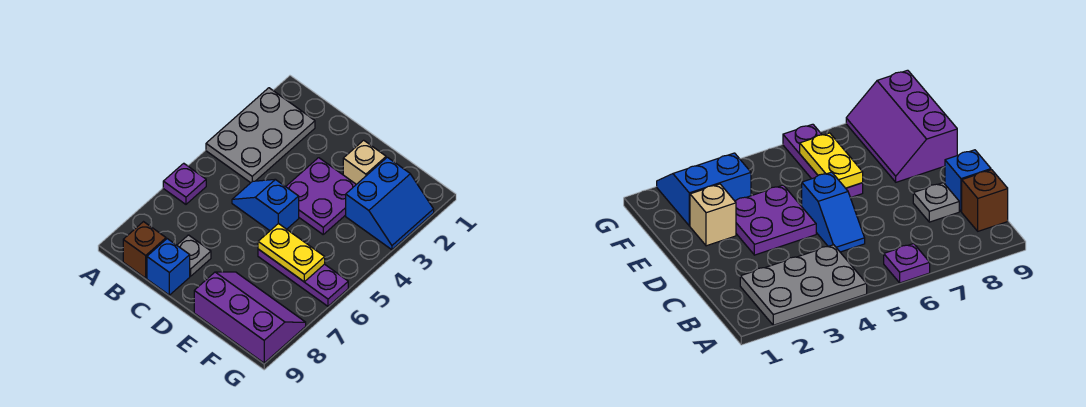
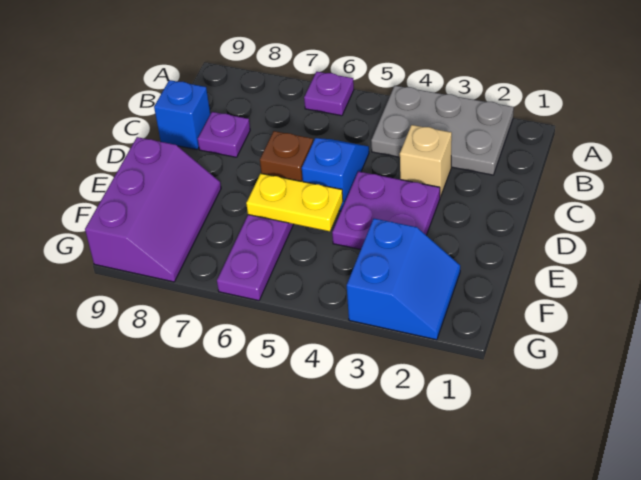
brown 1x1 brick [123,222,166,278] -> brown 1x1 brick moved to [260,131,313,182]
grey 1x1 plate [177,235,211,276] -> purple 1x1 plate [198,112,250,157]
tan 1x1 brick [343,140,386,184] -> tan 1x1 brick moved to [400,125,452,197]
yellow 1x2 plate [258,223,325,282] -> yellow 1x2 plate turned to [246,174,343,231]
blue 2x2 slope [346,157,434,250] -> blue 2x2 slope turned to [347,219,460,340]

